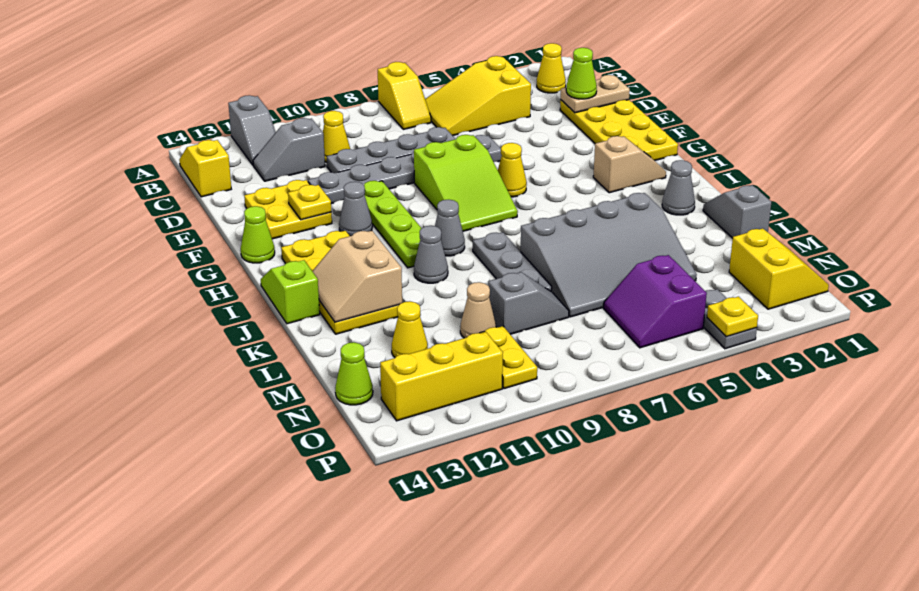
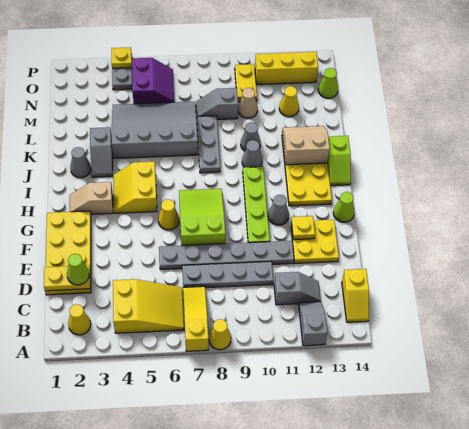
yellow 1x2 slope [378,62,431,129] -> yellow 1x3 slope [183,286,208,351]
yellow 1x1 cone [323,111,350,163] -> yellow 1x1 cone moved to [209,319,231,350]
tan 1x2 plate [561,75,630,113] -> yellow 1x2 plate [44,265,90,291]
grey 1x1 cone [435,200,465,256] -> grey 1x1 cone moved to [241,122,261,151]
tan 2x2 slope [312,231,402,322] -> tan 2x2 slope turned to [282,126,330,165]
grey 1x2 slope [703,185,771,238] -> grey 1x2 slope moved to [90,127,113,177]
yellow 2x2 slope [729,228,829,309] -> yellow 2x2 slope moved to [113,162,157,213]

